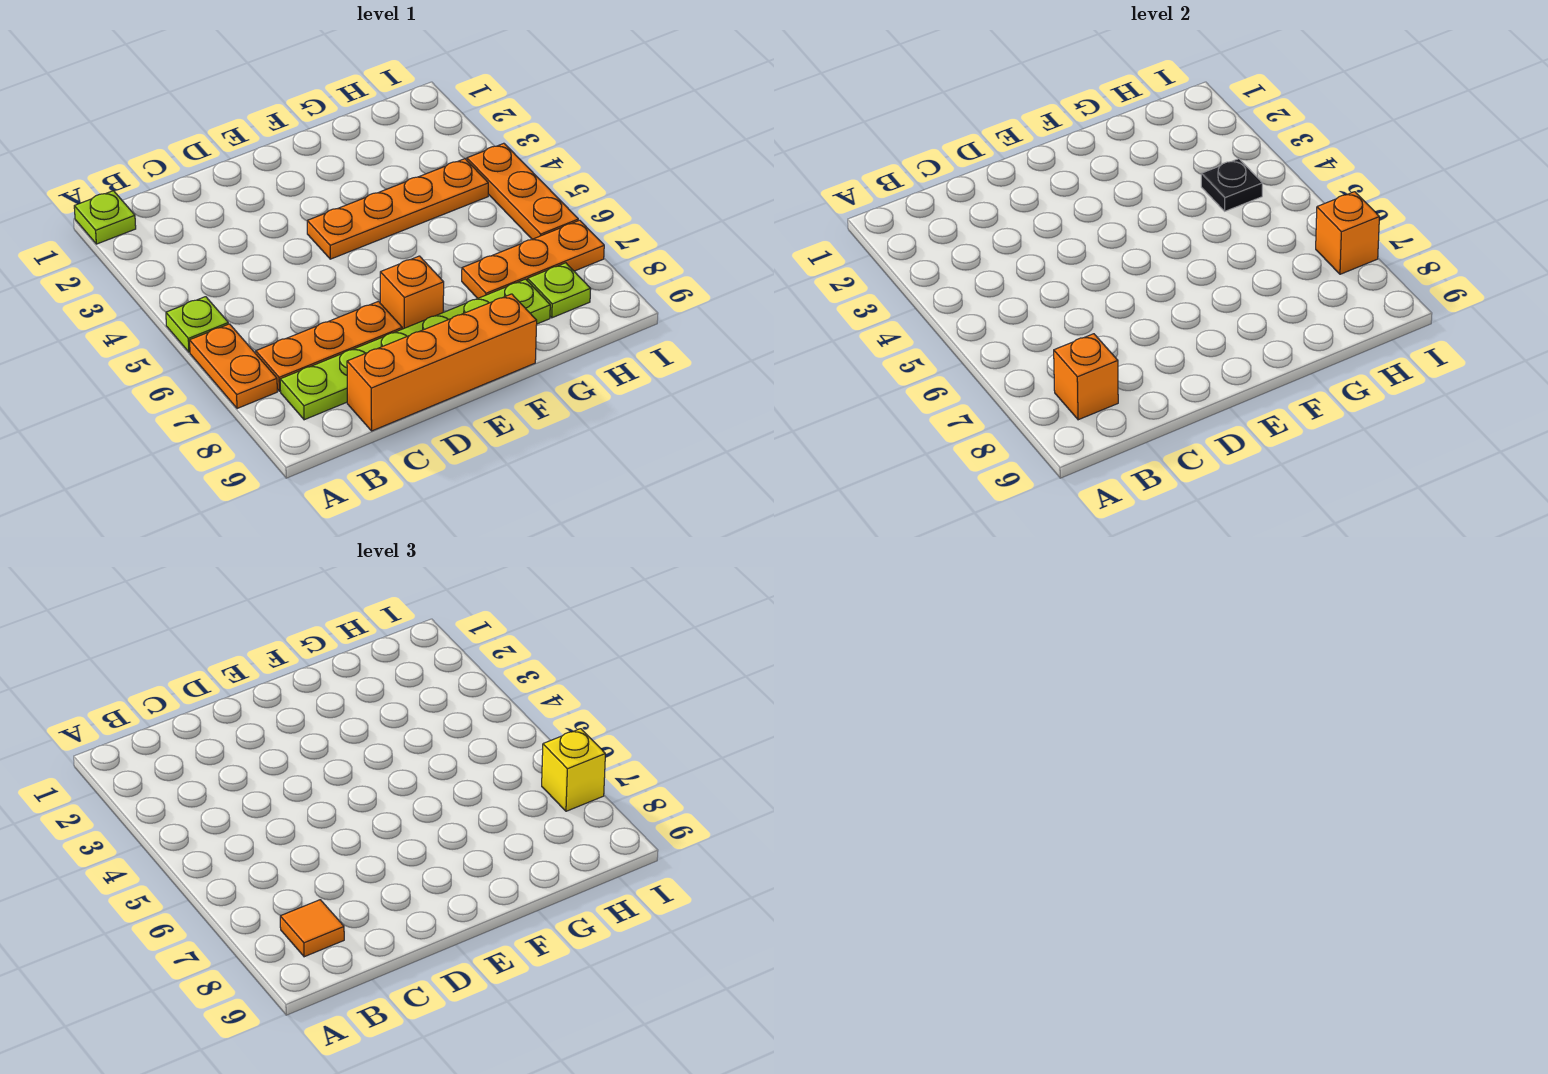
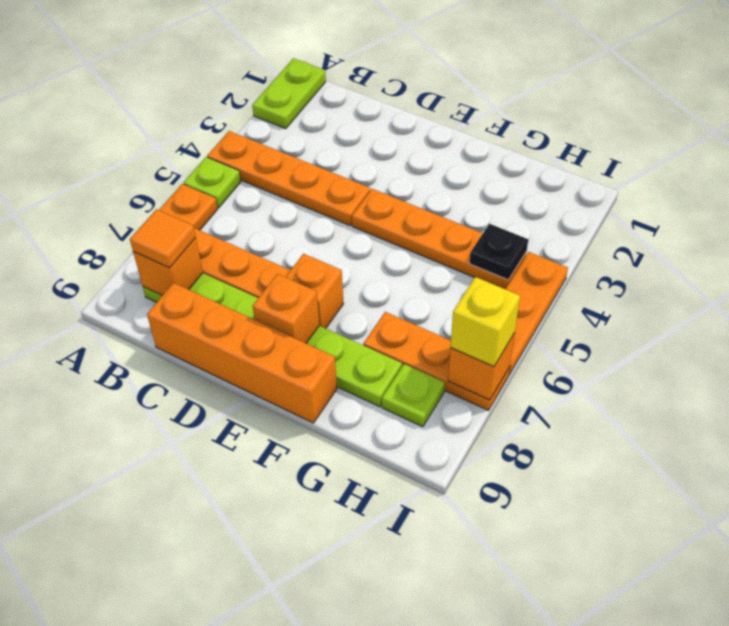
lime 1x1 plate [74,191,136,244] -> lime 1x2 plate [252,58,326,129]
none -> orange 1x4 plate [207,131,370,225]
none -> orange 1x1 brick [253,274,319,343]

